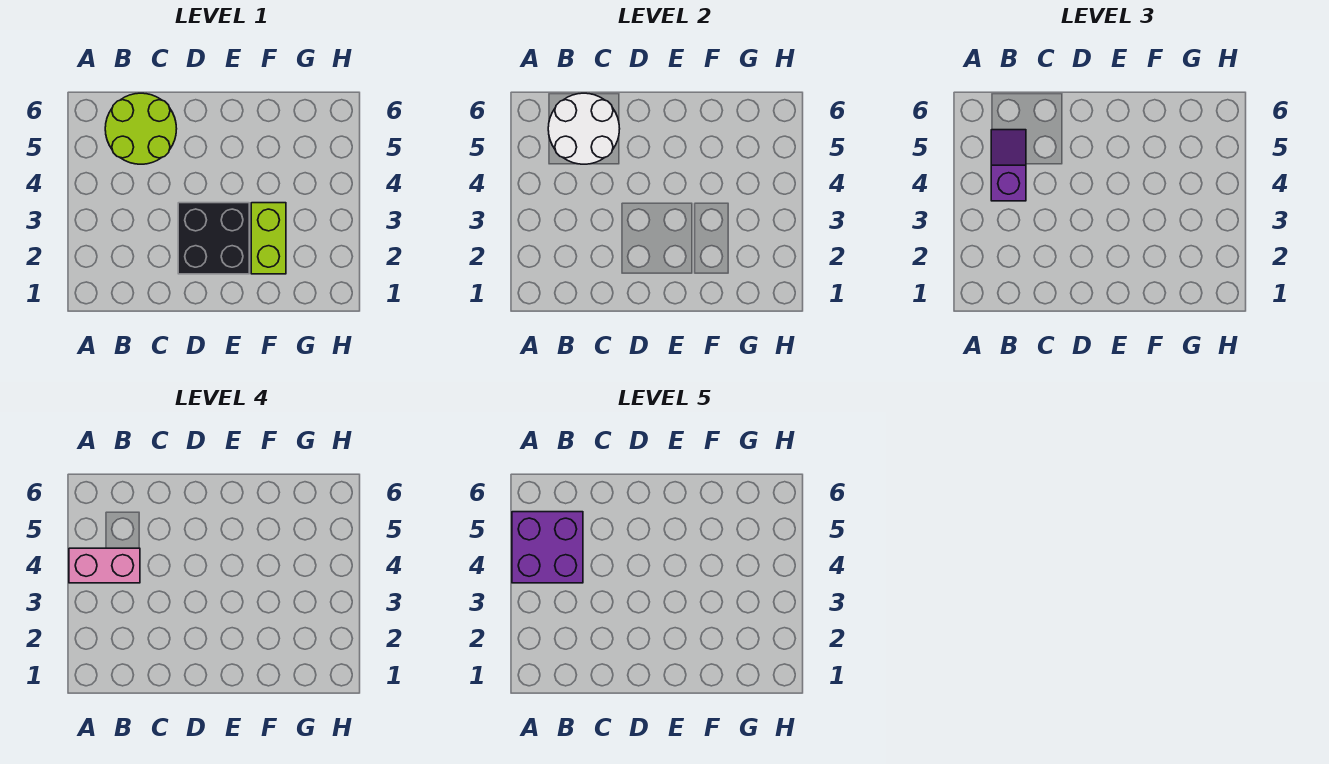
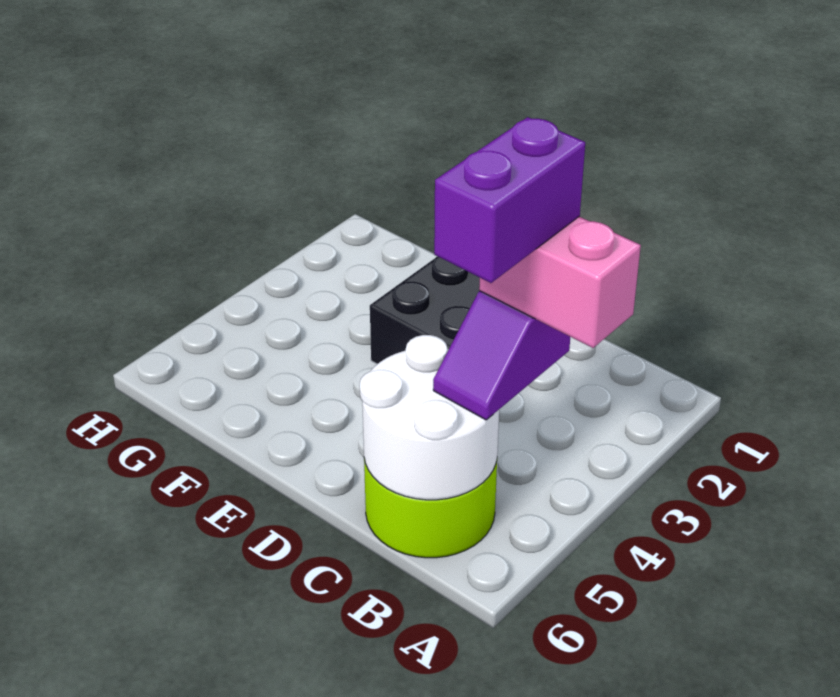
purple 2x2 brick [512,512,583,583] -> purple 1x2 brick [434,117,585,283]
lime 1x2 brick [251,203,286,274] -> none

